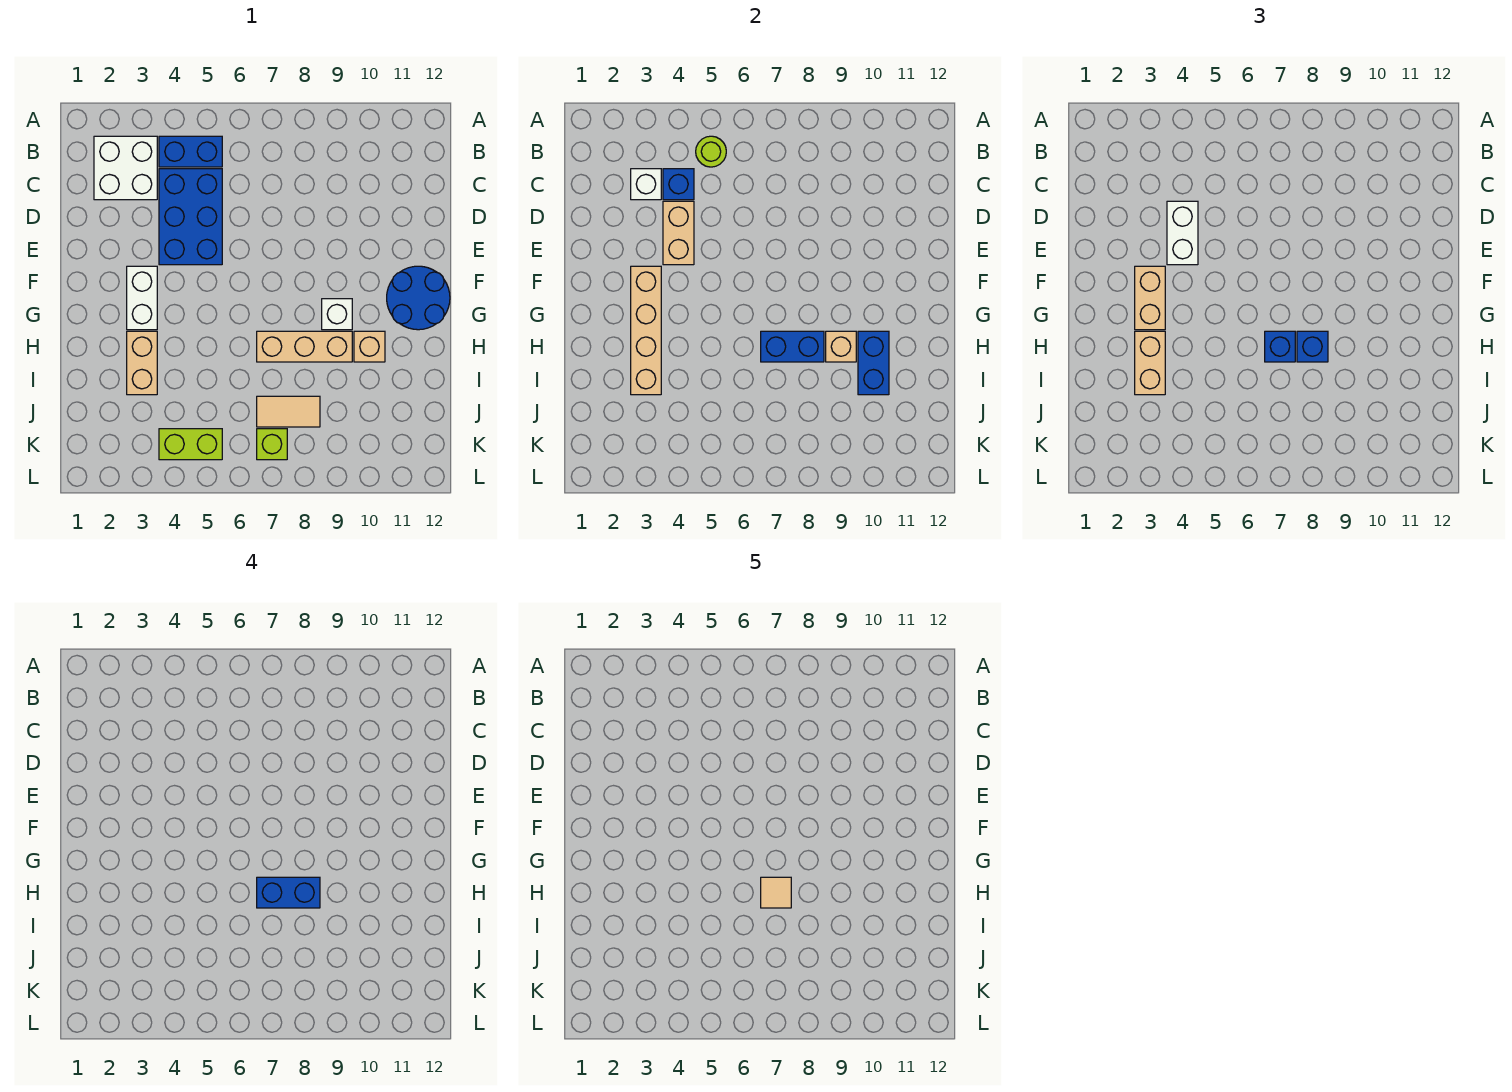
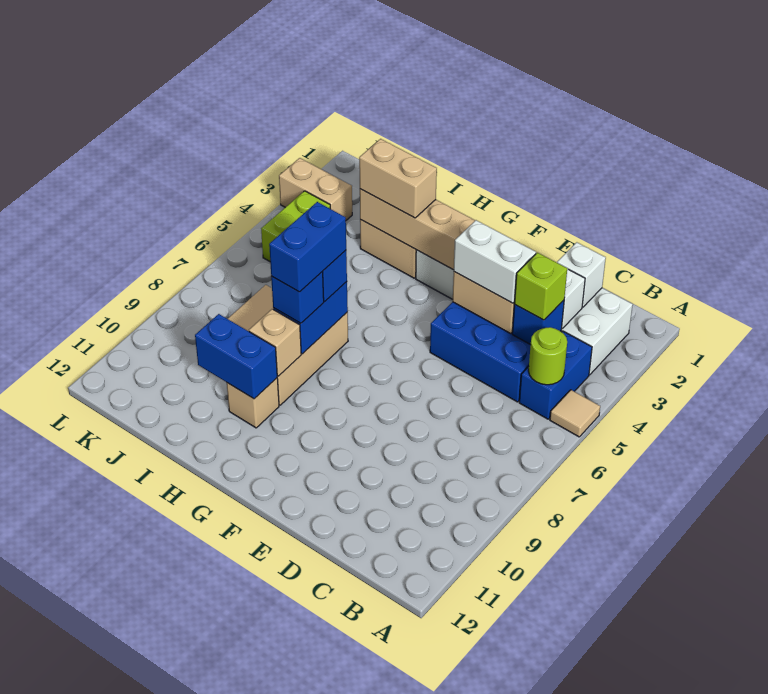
tan 1x2 brick [1135,266,1165,330] -> tan 1x2 brick moved to [279,158,352,220]
blue 2x2 round brick [387,266,450,330] -> none
white 1x1 brick [322,299,352,330] -> white 1x1 brick moved to [557,242,606,307]
tan 1x1 tile [761,877,791,908] -> tan 1x1 tile moved to [550,390,600,437]
lime 1x1 brick [257,429,287,460] -> lime 1x1 brick moved to [515,253,567,320]

